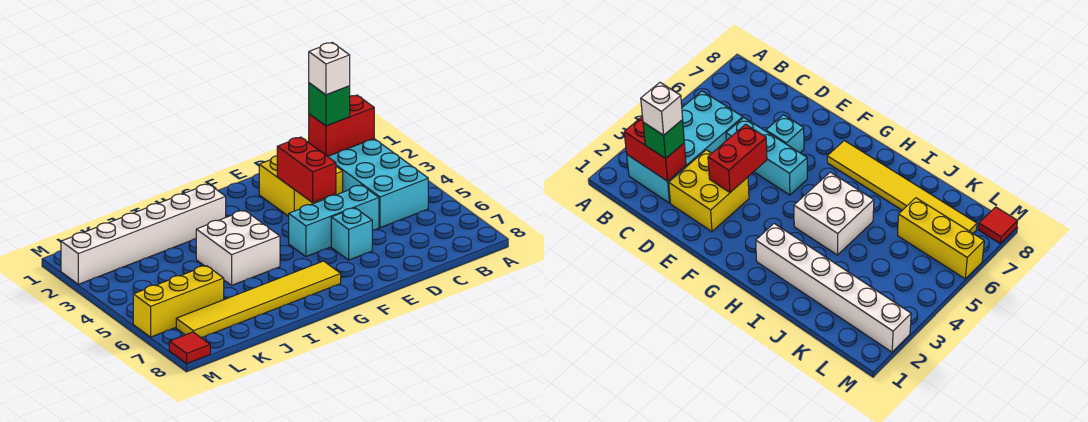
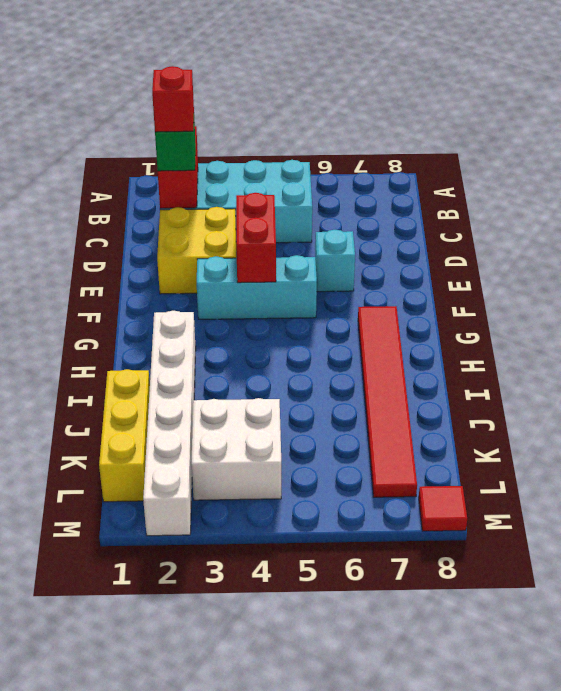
white 1x1 brick [309,43,350,95] -> red 1x1 brick [152,66,194,132]
cyan 1x3 brick [289,185,379,256] -> cyan 1x3 brick turned to [197,255,317,319]
red 1x2 brick [277,137,336,203] -> red 1x2 brick turned to [236,193,276,283]
yellow 1x6 tile [176,261,341,338] -> red 1x6 tile [358,306,417,497]
white 2x2 brick [196,210,280,285] -> white 2x2 brick moved to [191,398,281,500]
yellow 1x3 brick [133,266,224,337] -> yellow 1x3 brick moved to [99,369,150,502]

